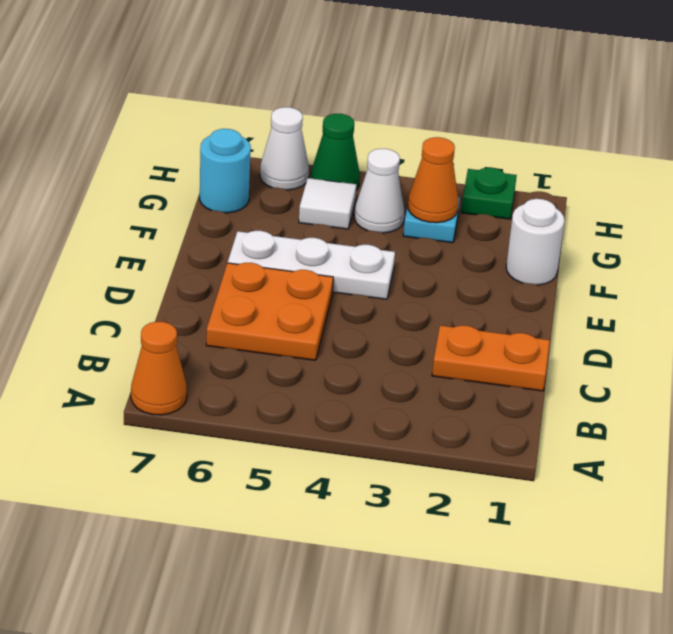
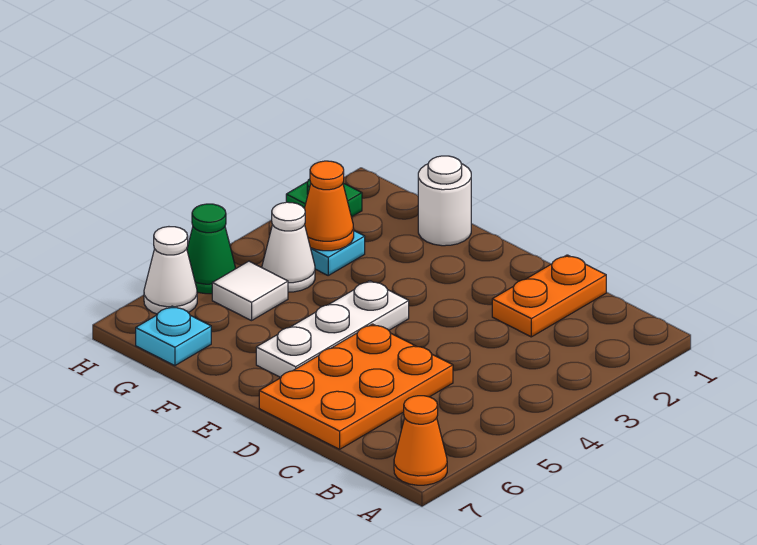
orange 2x2 plate [206,263,333,360] -> orange 2x3 plate [259,324,453,449]
cyan 1x1 round brick [200,129,251,213] -> cyan 1x1 plate [136,306,211,366]

